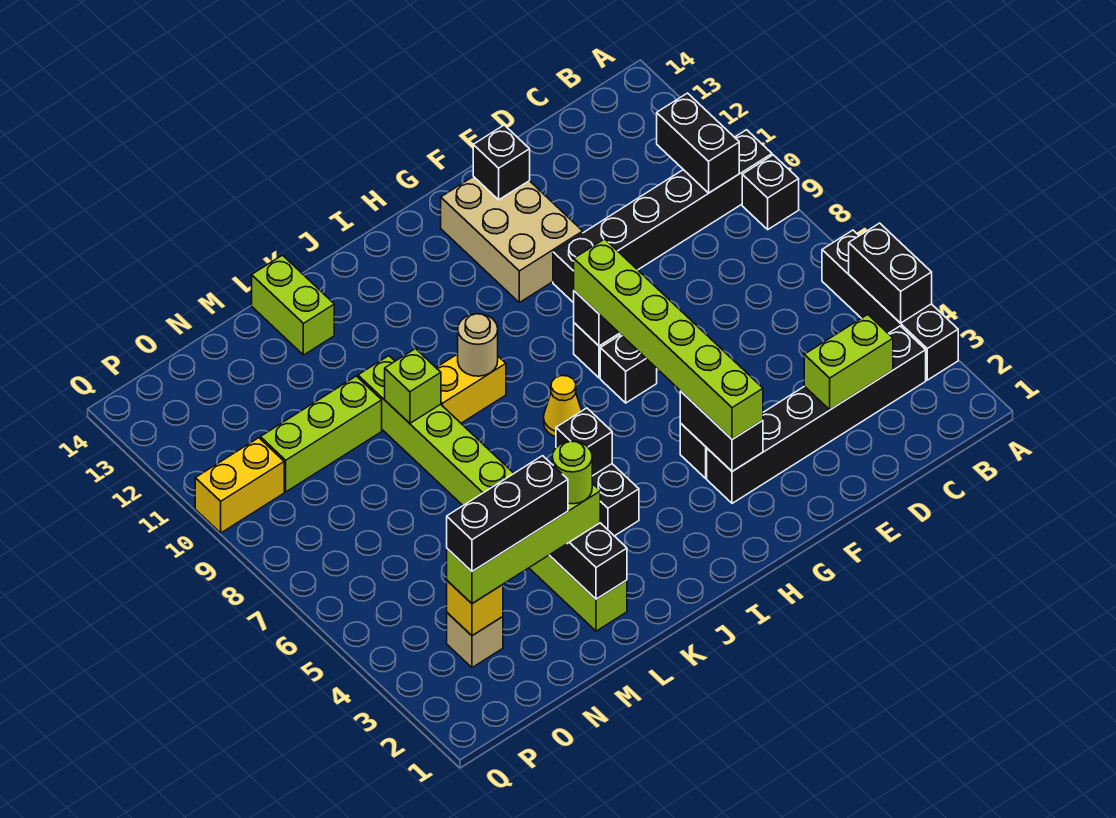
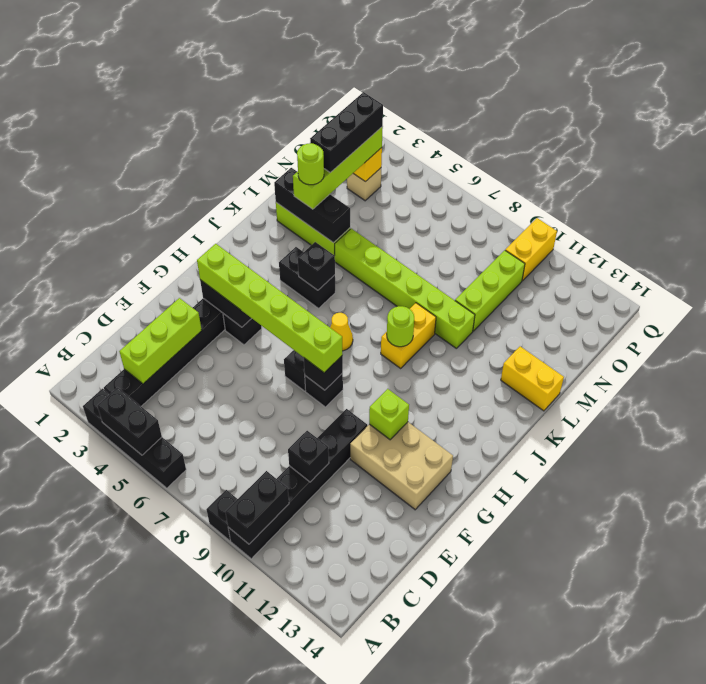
black 1x2 brick [657,93,739,193] -> black 1x2 brick turned to [225,471,289,544]
lime 1x2 brick [804,315,893,410] -> lime 1x3 brick [119,298,202,384]
black 1x1 brick [473,125,530,200] -> black 1x1 brick moved to [288,431,329,482]
tan 1x1 round brick [458,314,498,376] -> lime 1x1 round brick [387,306,414,347]
lime 1x1 brick [385,349,441,423] -> lime 1x1 brick moved to [369,389,409,440]
lime 1x2 brick [252,255,334,355] -> yellow 1x2 brick [501,346,564,411]

